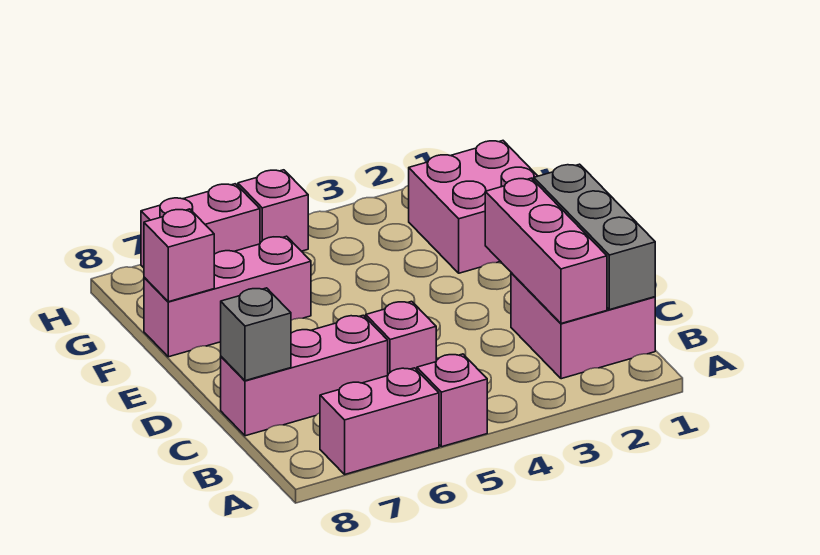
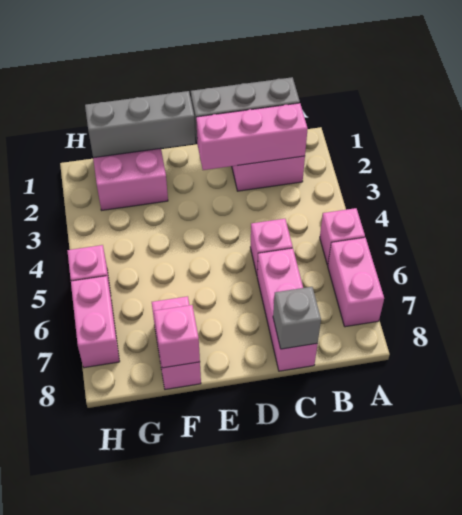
none -> grey 1x3 brick [85,91,195,158]
pink 1x3 brick [144,236,311,357] -> pink 1x2 brick [152,296,201,389]

